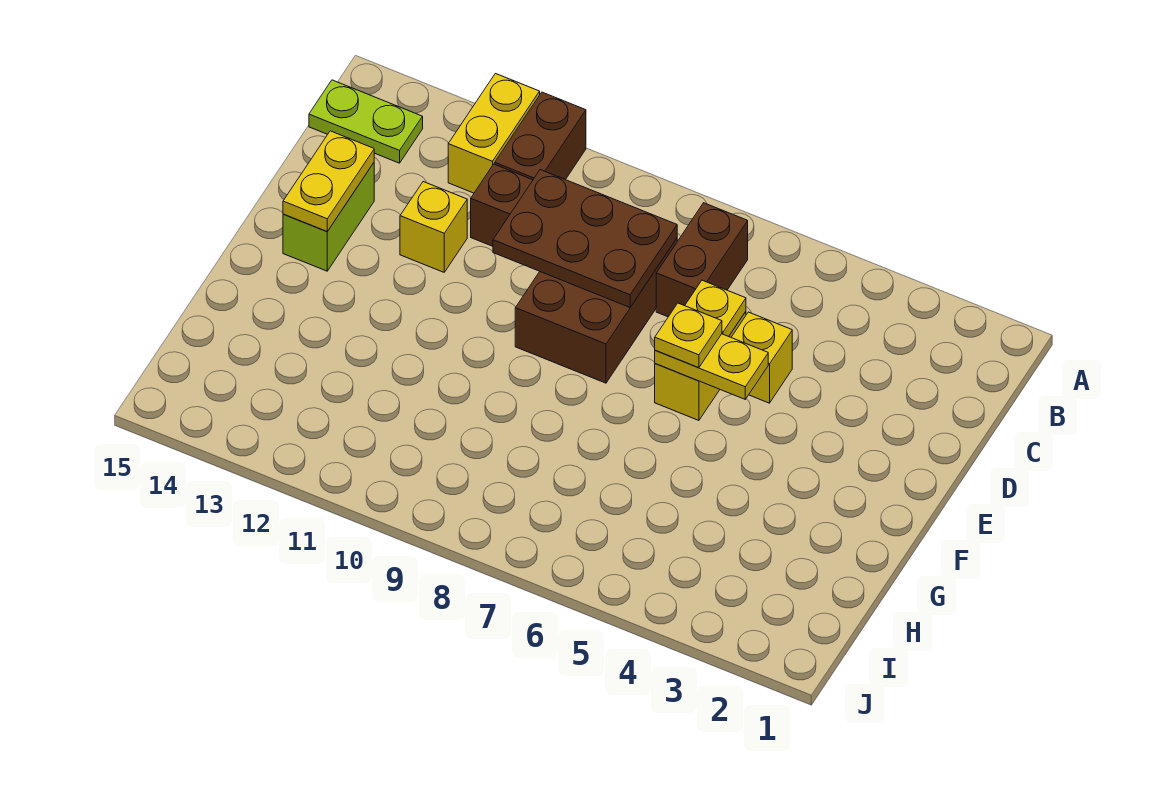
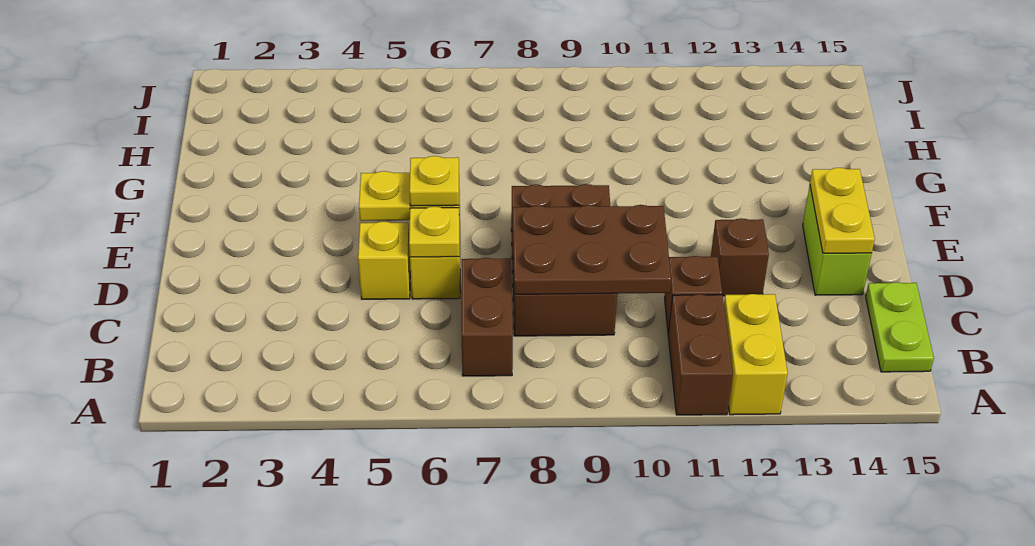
lime 1x2 plate [309,80,423,163] -> lime 1x2 plate turned to [866,282,934,372]
yellow 1x1 brick [400,182,467,272] -> brown 1x1 brick [711,218,769,296]

